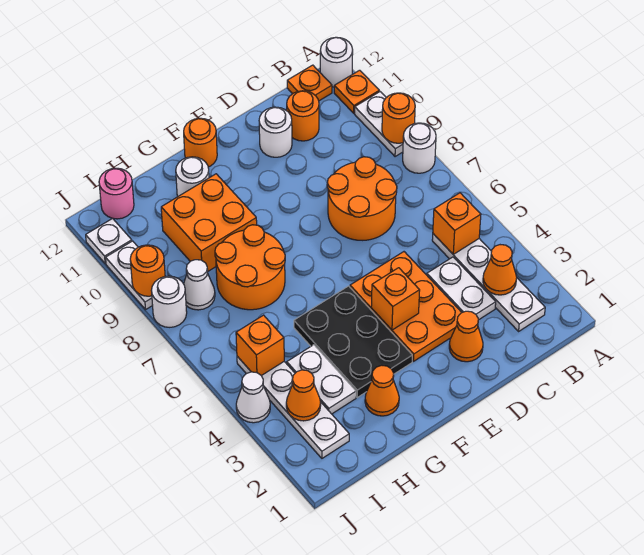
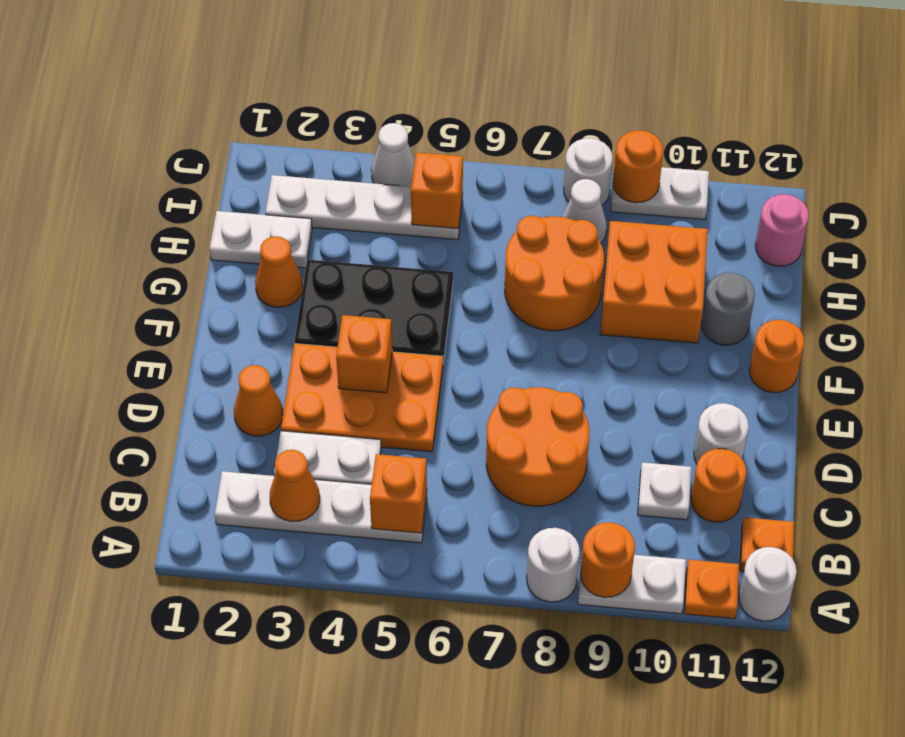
white 1x1 round brick [176,157,209,196] -> grey 1x1 round brick [701,273,755,345]
white 1x2 plate [287,345,356,414] -> white 1x2 plate moved to [209,211,312,268]
orange 1x1 cone [286,370,321,421] -> none
white 1x1 plate [86,218,132,264] -> white 1x1 plate moved to [638,462,691,520]

